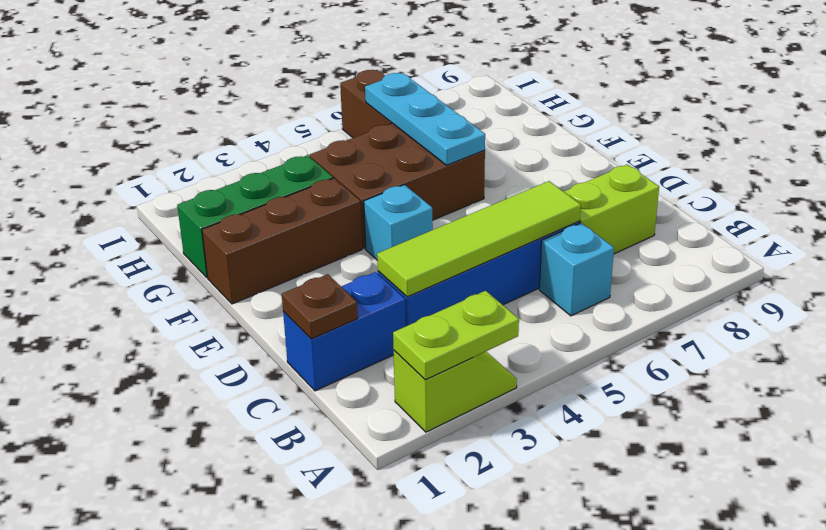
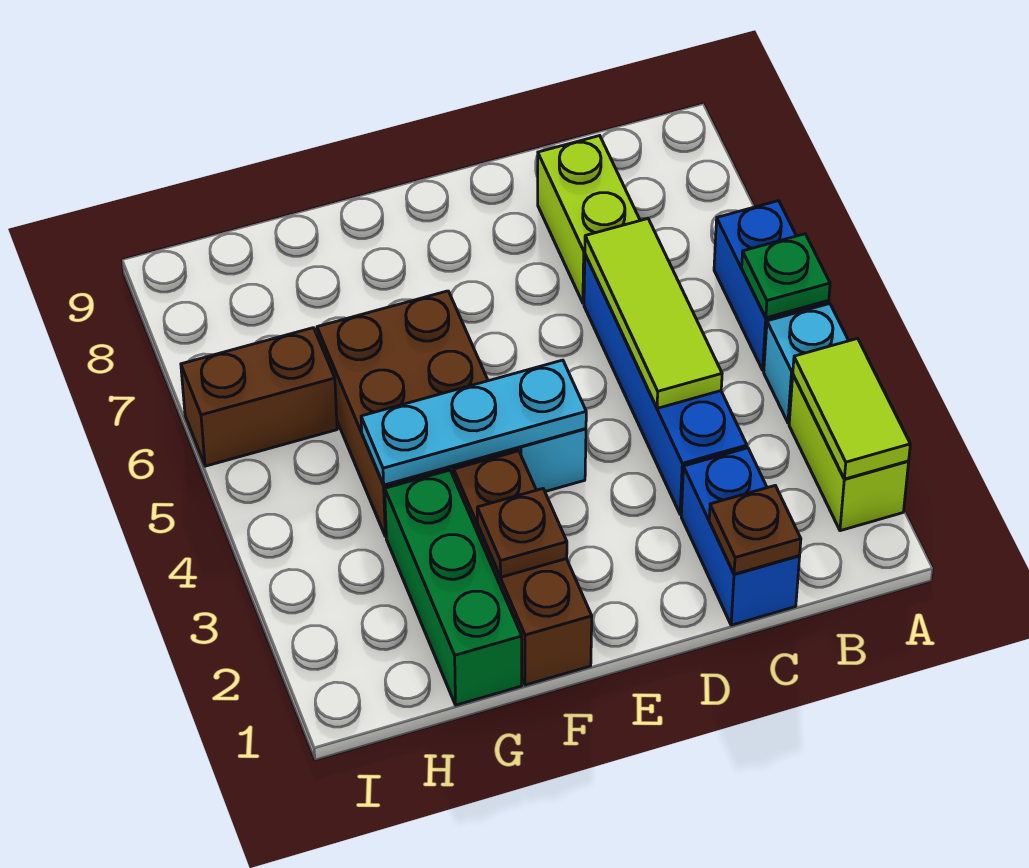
lime 1x2 slope [394,351,517,432] -> lime 1x2 brick [789,375,909,531]
lime 1x2 plate [393,291,519,380] -> lime 1x2 tile [793,338,910,479]
none -> blue 1x2 brick [714,201,829,370]
none -> green 1x1 plate [742,234,830,318]
cyan 1x1 brick [539,223,614,316] -> cyan 1x1 brick moved to [764,304,848,423]
lime 1x4 tile [377,181,581,297] -> lime 1x3 tile [585,219,722,408]
none -> brown 1x1 plate [477,489,567,577]
cyan 1x3 plate [365,73,485,165] -> cyan 1x3 plate moved to [361,360,586,485]

